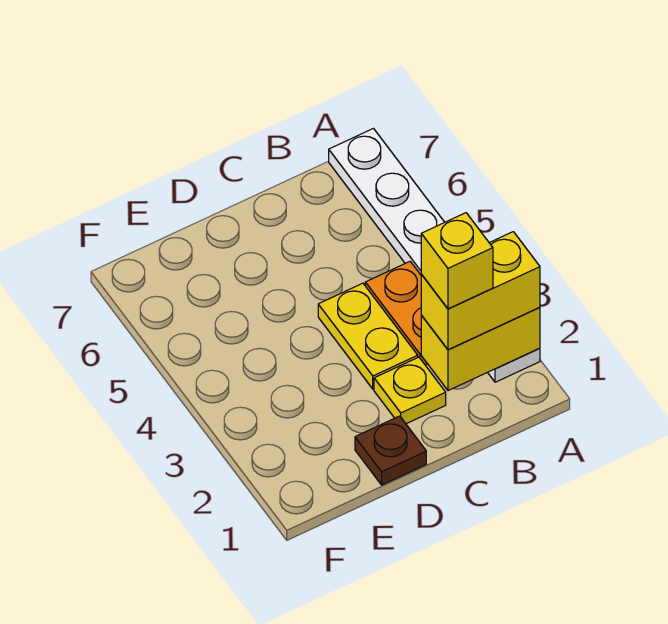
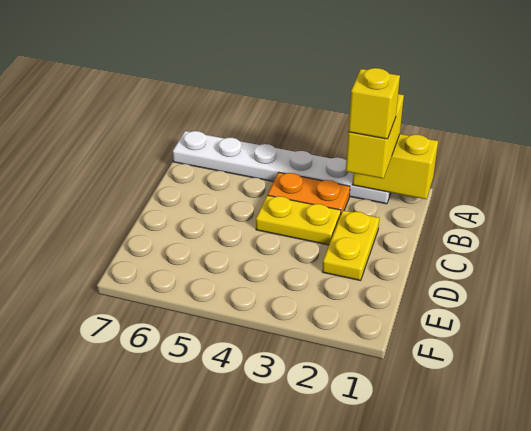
yellow 1x2 brick [421,308,540,391] -> yellow 1x2 brick turned to [352,134,438,199]
yellow 1x1 plate [374,357,446,424] -> yellow 1x2 plate [322,210,379,281]
brown 1x1 plate [355,416,426,485] -> none

